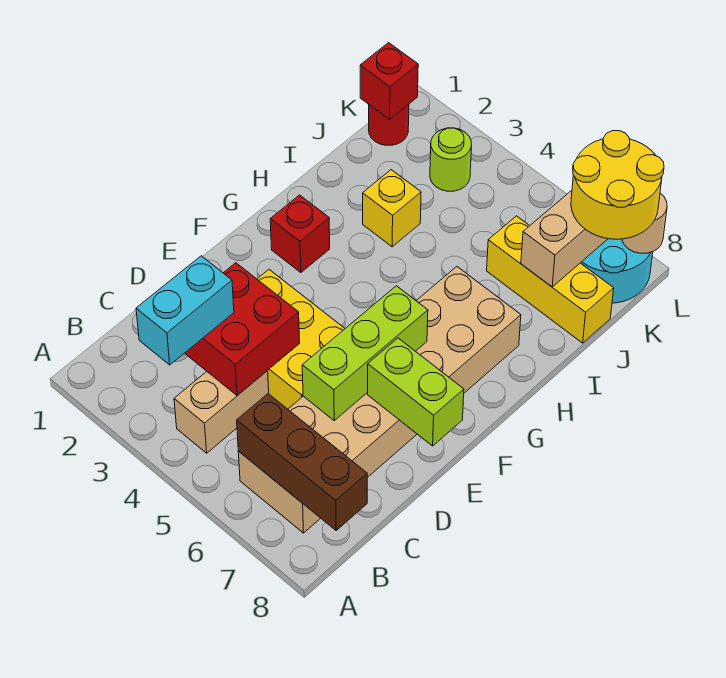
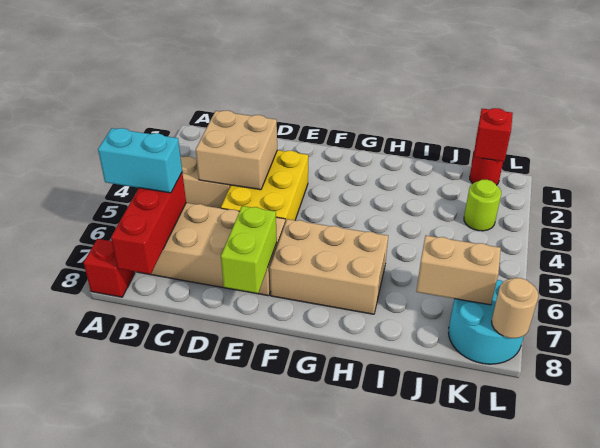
cyan 1x2 brick [136,256,234,365] -> cyan 1x2 brick moved to [98,128,182,193]
brown 1x3 brick [237,394,367,530] -> red 1x3 brick [111,173,186,274]
red 2x2 brick [185,263,300,395] -> tan 2x2 brick [196,111,277,190]
lime 1x3 brick [302,286,428,420] -> none
red 1x1 brick [270,195,330,273] -> red 1x1 brick moved to [84,239,135,297]
yellow 1x1 brick [363,170,421,247] -> none
yellow 1x3 brick [487,216,614,343] -> none
yellow 2x2 round brick [571,131,664,239] -> none

